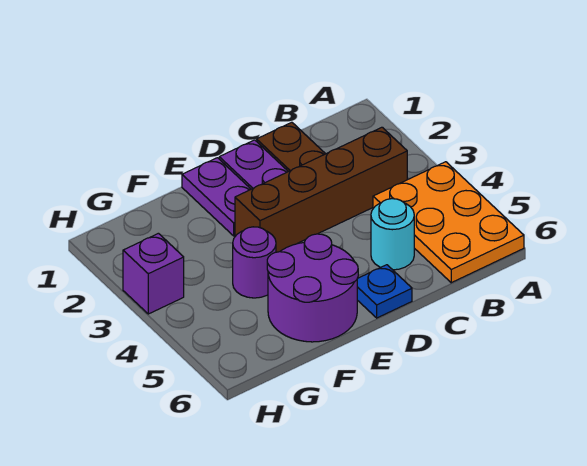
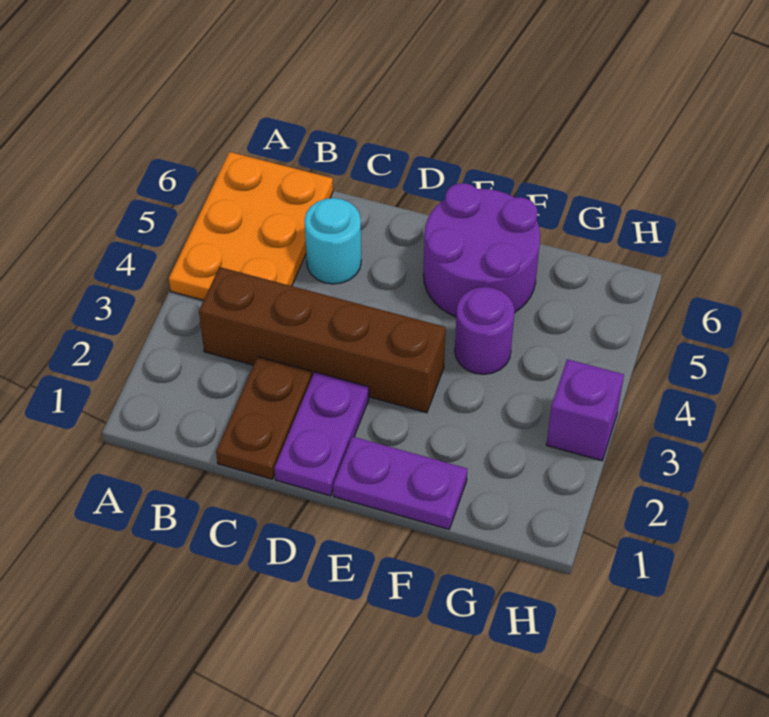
blue 1x1 plate [357,265,412,318] -> none
purple 1x2 plate [182,158,251,236] -> purple 1x2 plate turned to [333,437,467,529]

